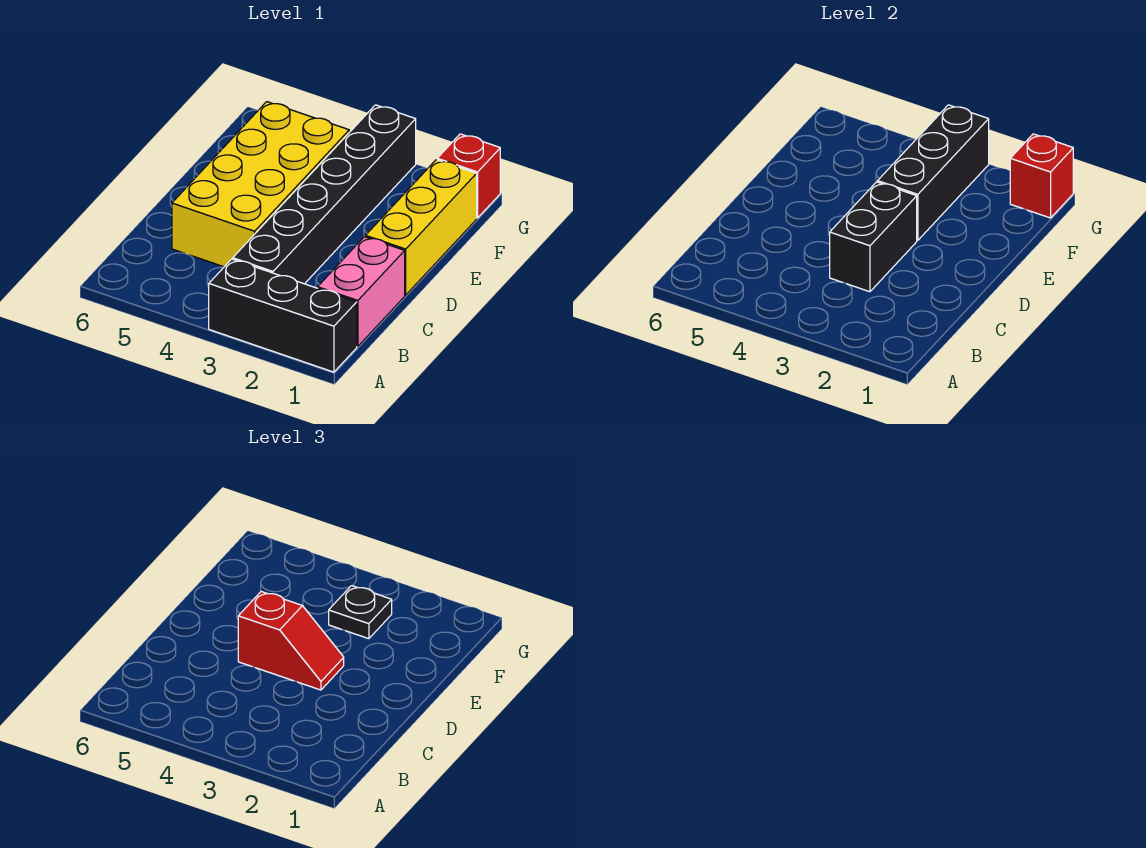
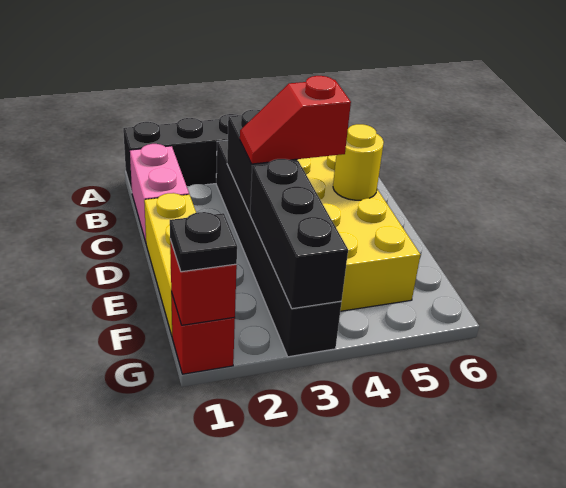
none -> yellow 1x1 round brick [333,124,384,200]
black 1x1 plate [329,586,392,639] -> black 1x1 plate moved to [170,212,237,272]

